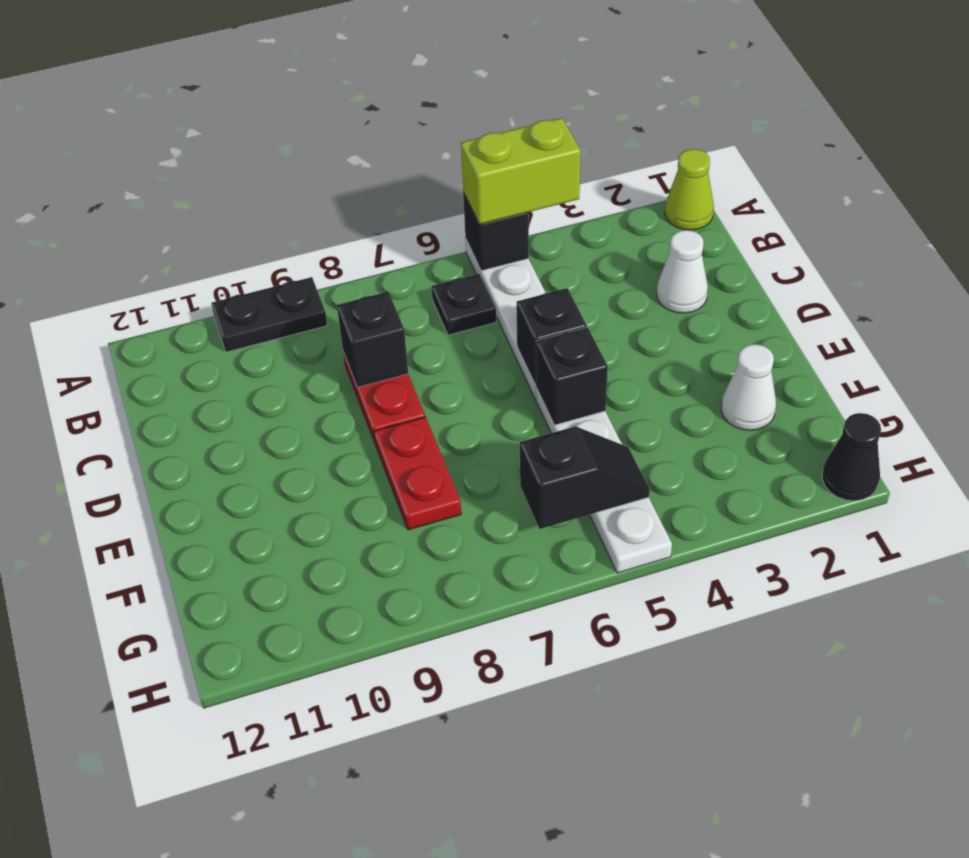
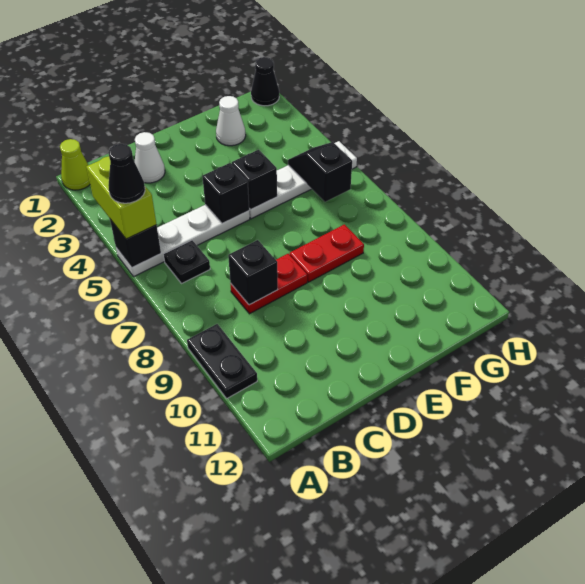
none -> black 1x1 cone [108,144,145,203]

